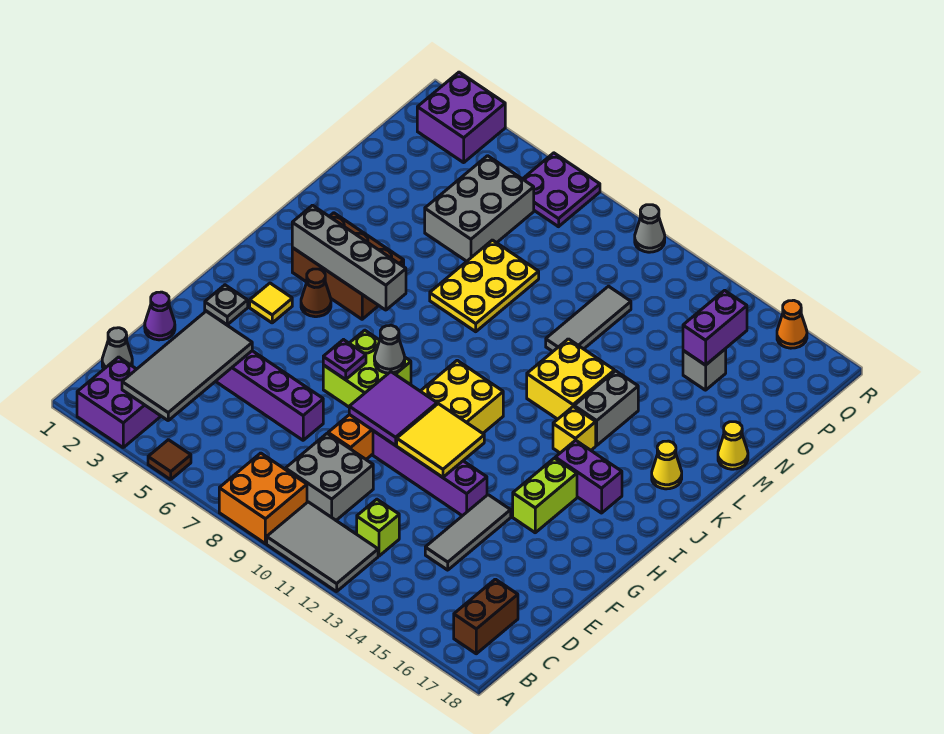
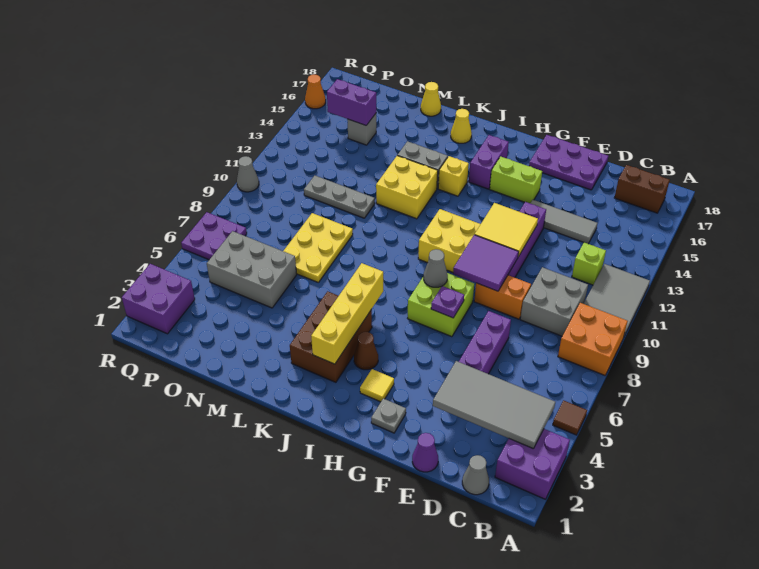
none -> purple 2x3 plate [529,135,608,190]
grey 1x4 brick [292,205,406,310] -> yellow 1x4 brick [311,263,383,364]
yellow 2x3 plate [430,240,539,332] -> yellow 2x3 plate turned to [284,213,353,282]
grey 1x3 tile [546,286,631,351] -> grey 1x3 plate [304,176,375,218]

